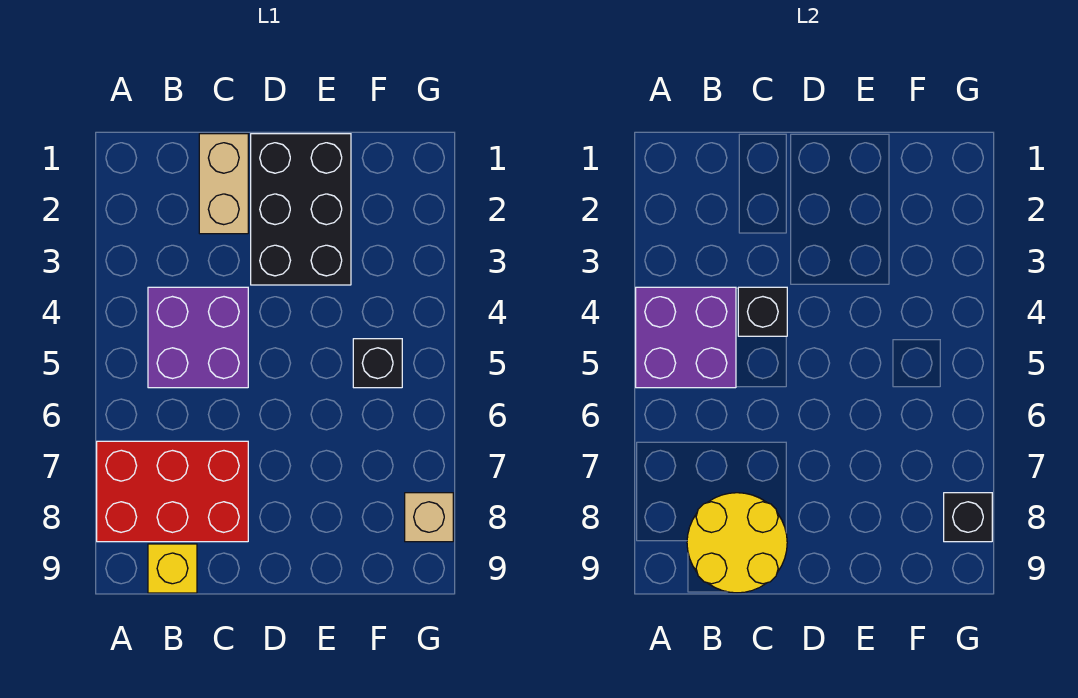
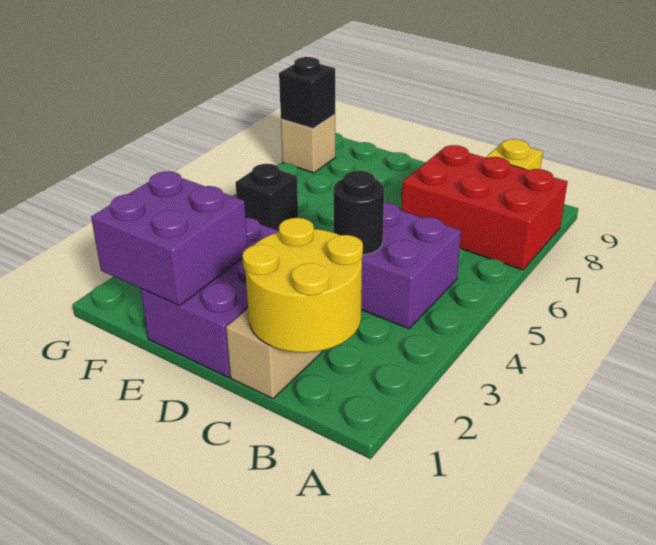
purple 2x2 brick [636,287,736,388] -> purple 2x2 brick moved to [91,171,248,305]
yellow 2x2 round brick [687,493,787,593] -> yellow 2x2 round brick moved to [242,218,363,353]
black 1x1 brick [738,287,787,336] -> black 1x1 round brick [334,171,384,255]
black 2x3 brick [251,134,351,285] -> purple 2x3 brick [140,218,279,377]

